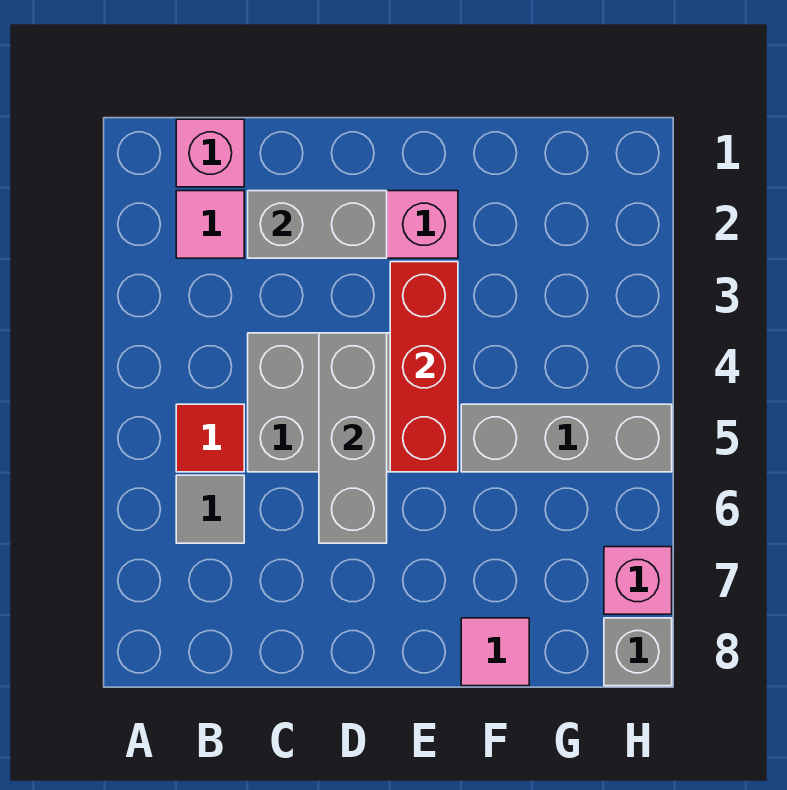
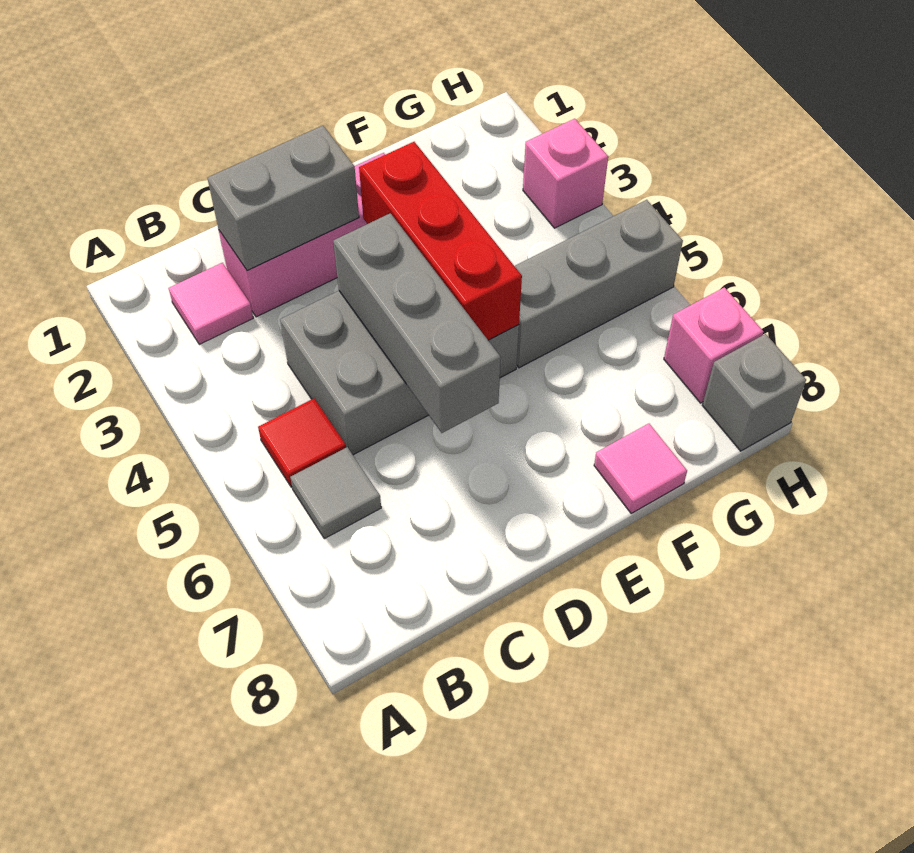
pink 1x1 brick [176,119,244,187] -> pink 1x1 brick moved to [523,119,608,228]

